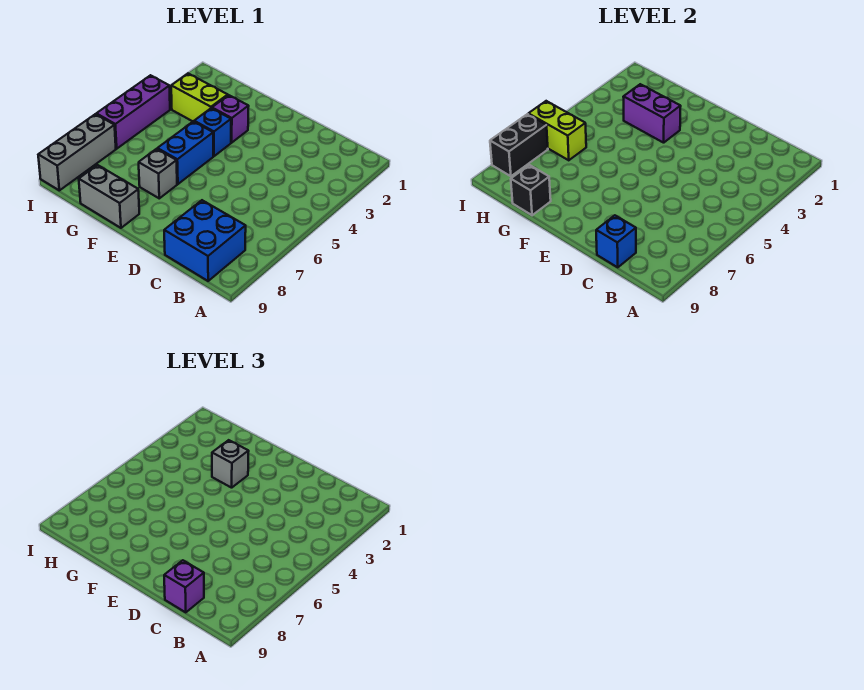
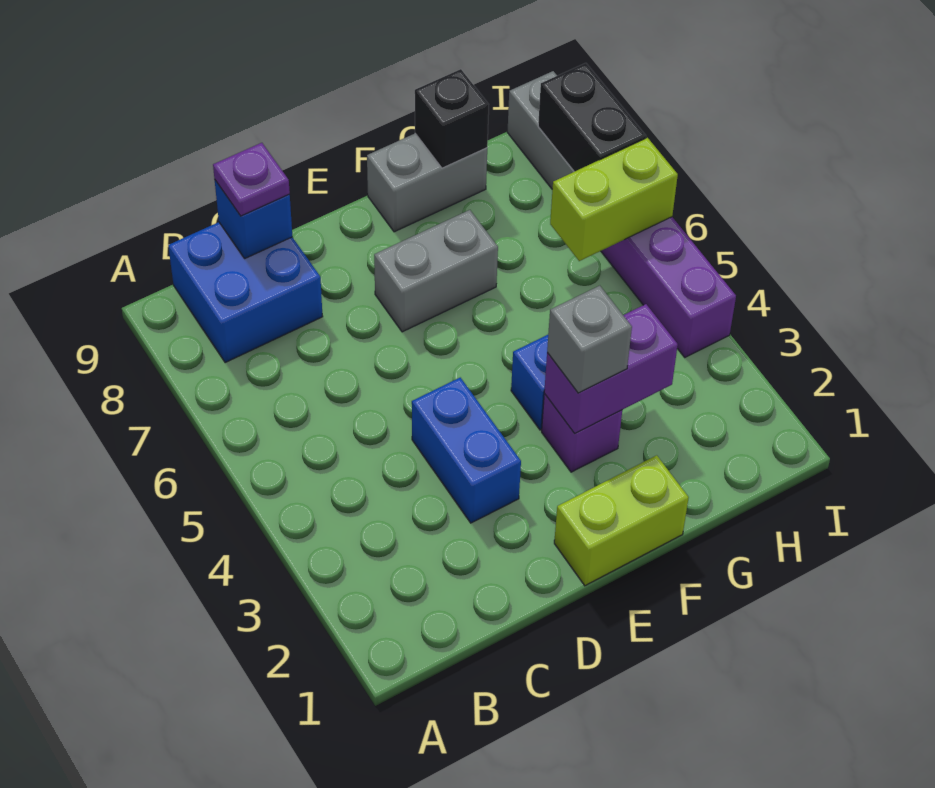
purple 1x1 brick [164,560,204,612] -> purple 1x1 plate [213,143,290,216]
blue 1x2 brick [157,121,213,184] -> blue 1x2 brick moved to [412,378,521,523]
grey 1x1 brick [139,149,177,198] -> grey 1x2 brick [374,210,498,332]
lime 1x2 brick [171,74,228,121] -> lime 1x2 brick moved to [554,455,689,586]

